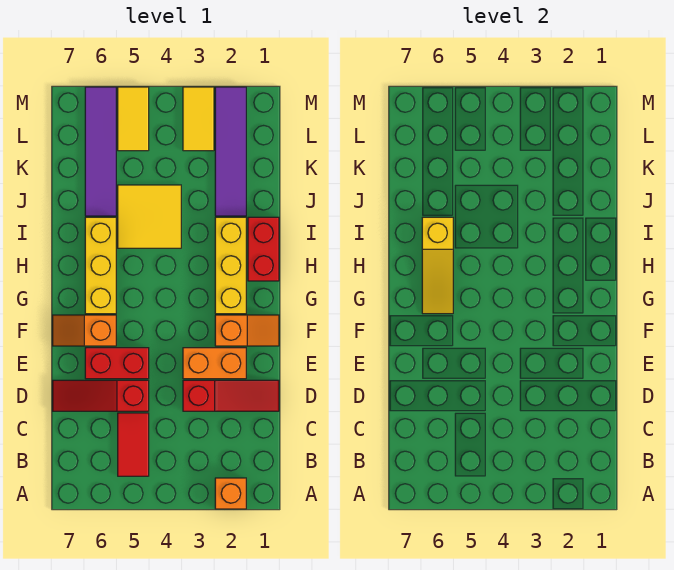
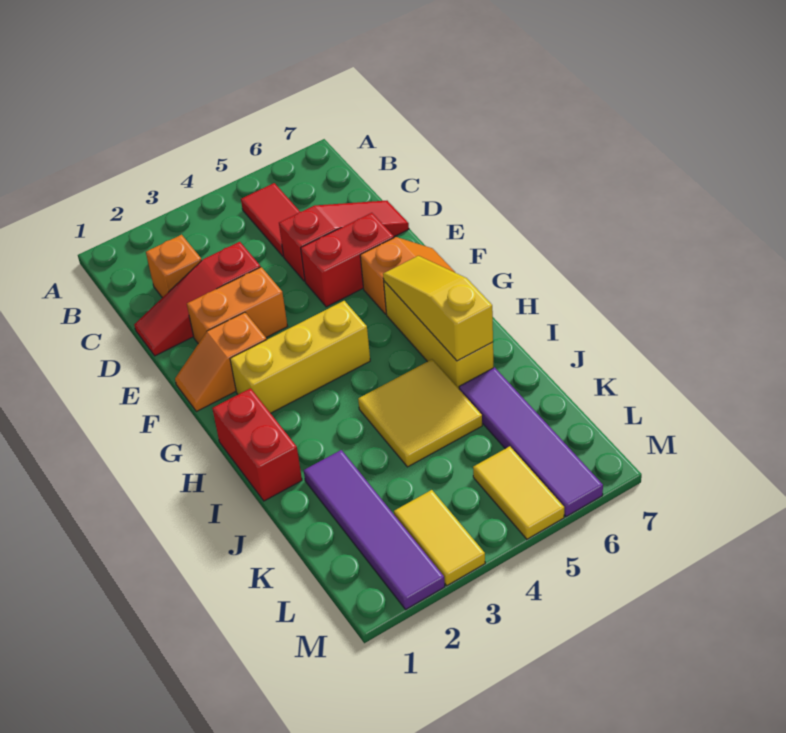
orange 1x1 brick [215,478,246,509] -> orange 1x1 brick moved to [146,235,202,298]
yellow 1x3 brick [215,217,246,314] -> yellow 1x3 brick turned to [230,301,370,413]

